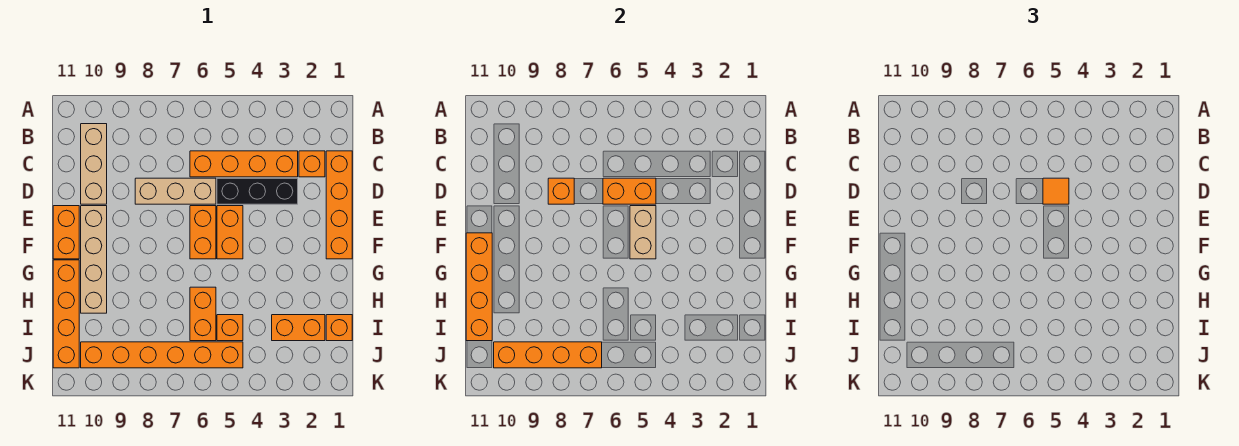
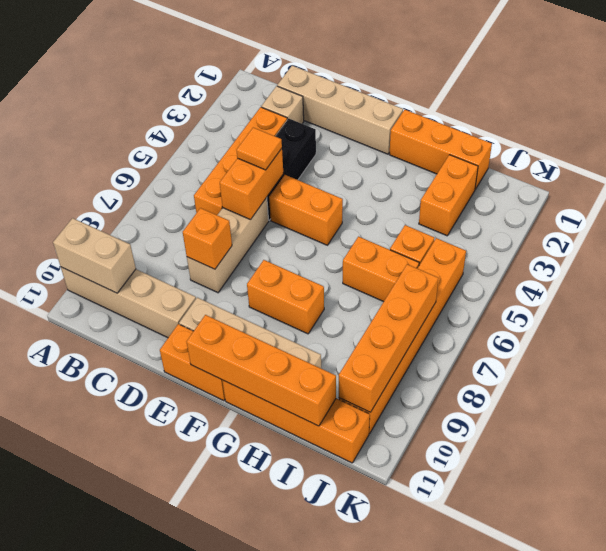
tan 1x3 brick [81,124,107,204] -> tan 1x4 brick [61,267,196,338]
orange 1x4 brick [326,151,352,259] -> tan 1x4 brick [277,66,403,154]
orange 1x1 brick [299,151,325,177] -> tan 1x1 brick [261,86,304,124]
tan 1x2 brick [630,206,656,259] -> tan 1x2 brick moved to [53,218,136,293]
orange 1x2 brick [190,206,216,259] -> orange 1x2 brick moved to [247,260,324,334]
orange 1x1 brick [326,315,352,341] -> orange 1x3 brick [389,110,492,189]

